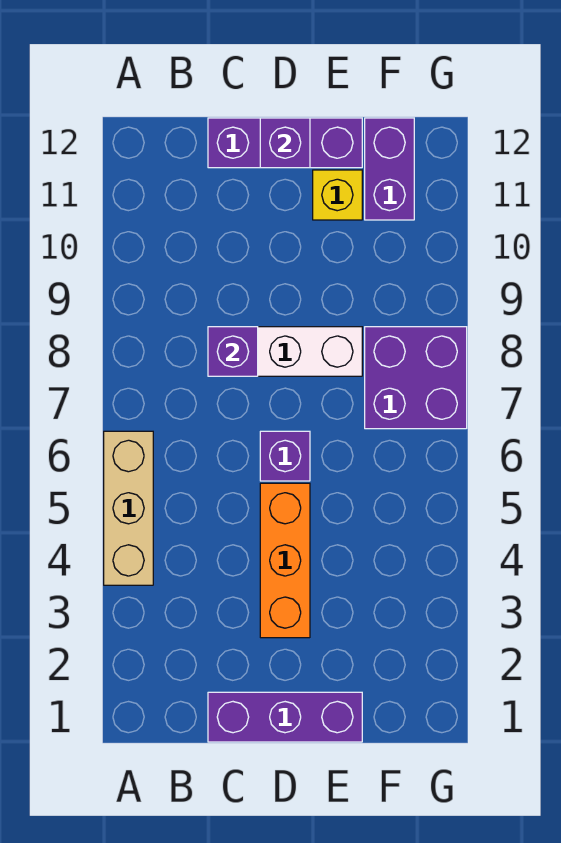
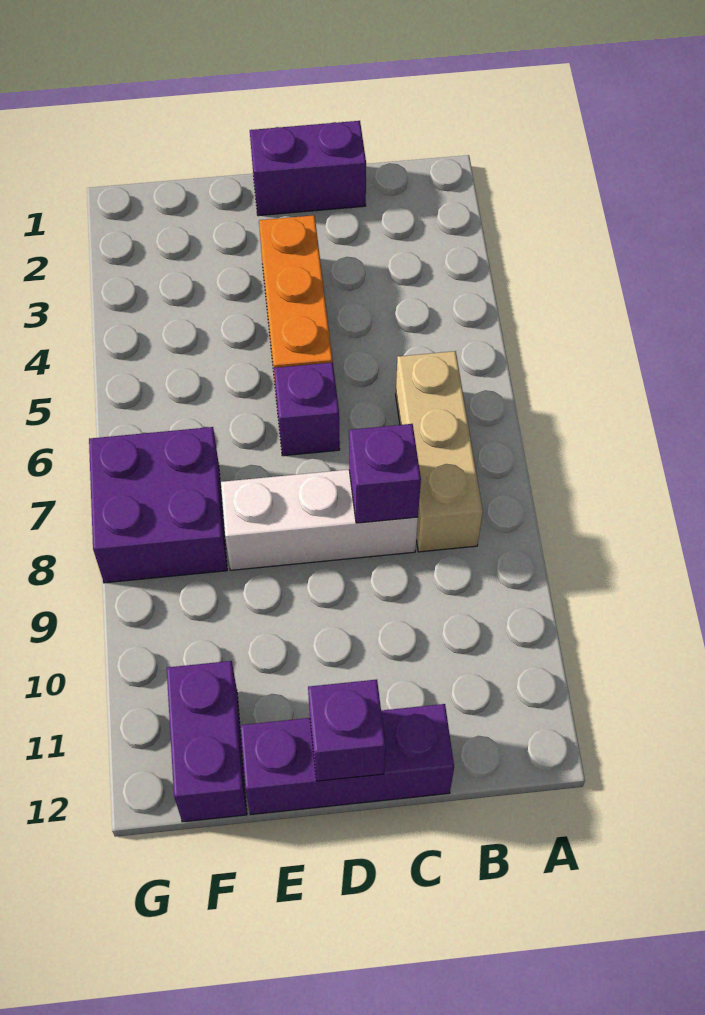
tan 1x3 brick [104,431,153,585] -> tan 1x3 brick moved to [396,351,483,552]
purple 1x3 brick [208,692,362,742] -> purple 1x2 brick [250,121,366,216]
yellow 1x1 brick [313,170,362,220] -> none

